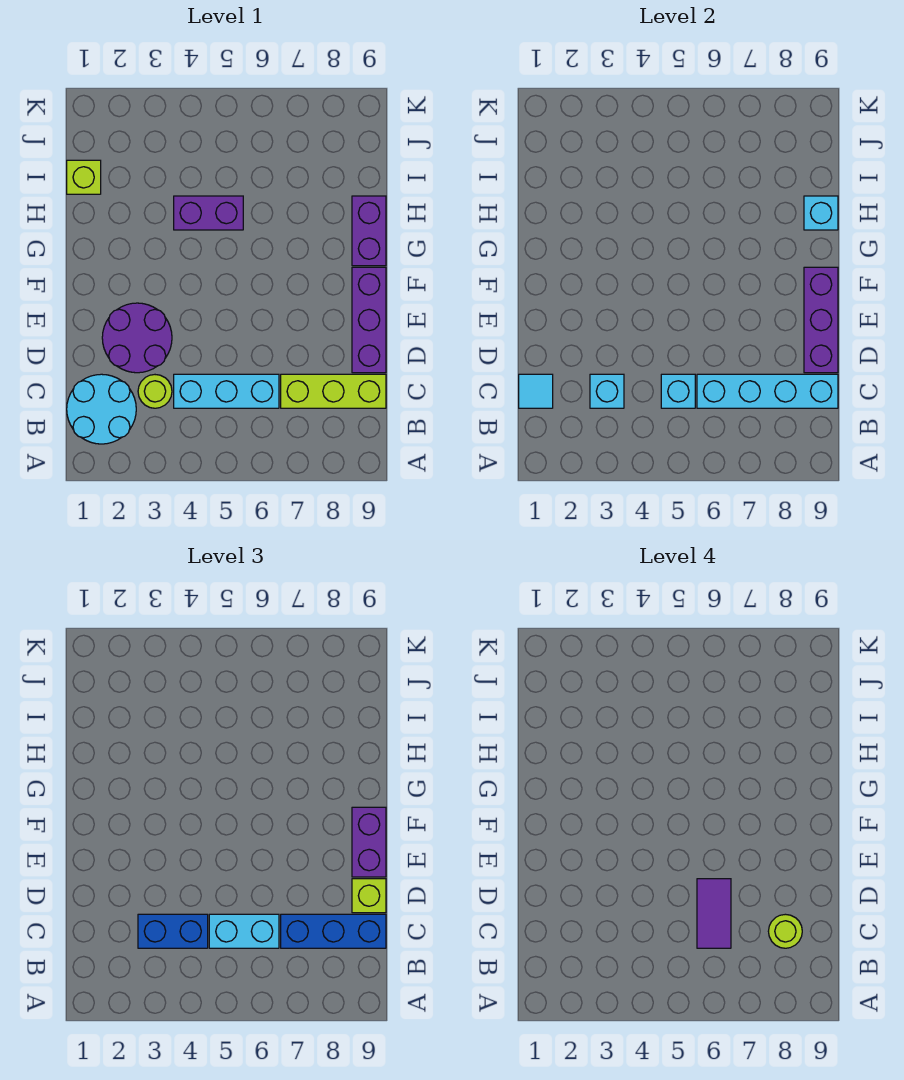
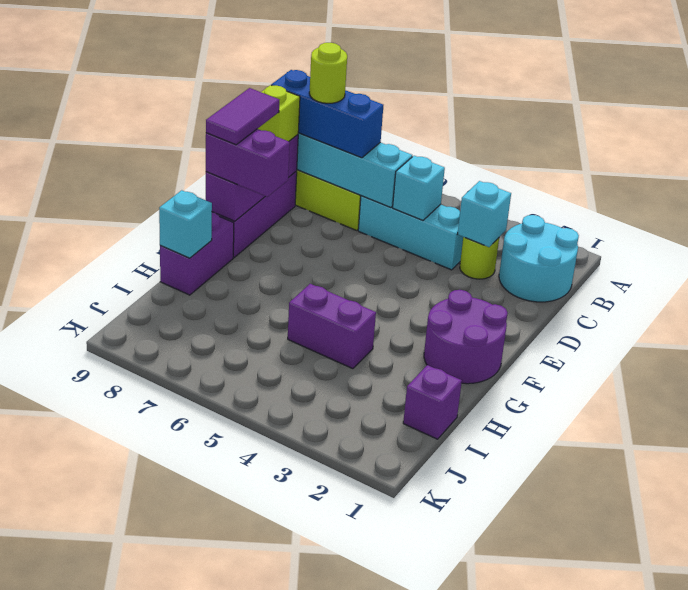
cyan 1x1 tile [519,374,553,408] -> none
blue 1x2 brick [138,914,208,948] -> none
cyan 1x2 brick [209,914,279,948] -> none
purple 1x2 tile [697,879,731,948] -> purple 1x2 tile moved to [206,88,279,145]
purple 2x2 round brick [102,303,172,373] -> purple 2x2 round brick moved to [424,290,508,384]
purple 1x2 brick [352,807,386,877] -> purple 1x2 brick turned to [206,129,290,197]
lime 1x1 brick [67,160,101,194] -> purple 1x1 brick [403,365,462,439]

